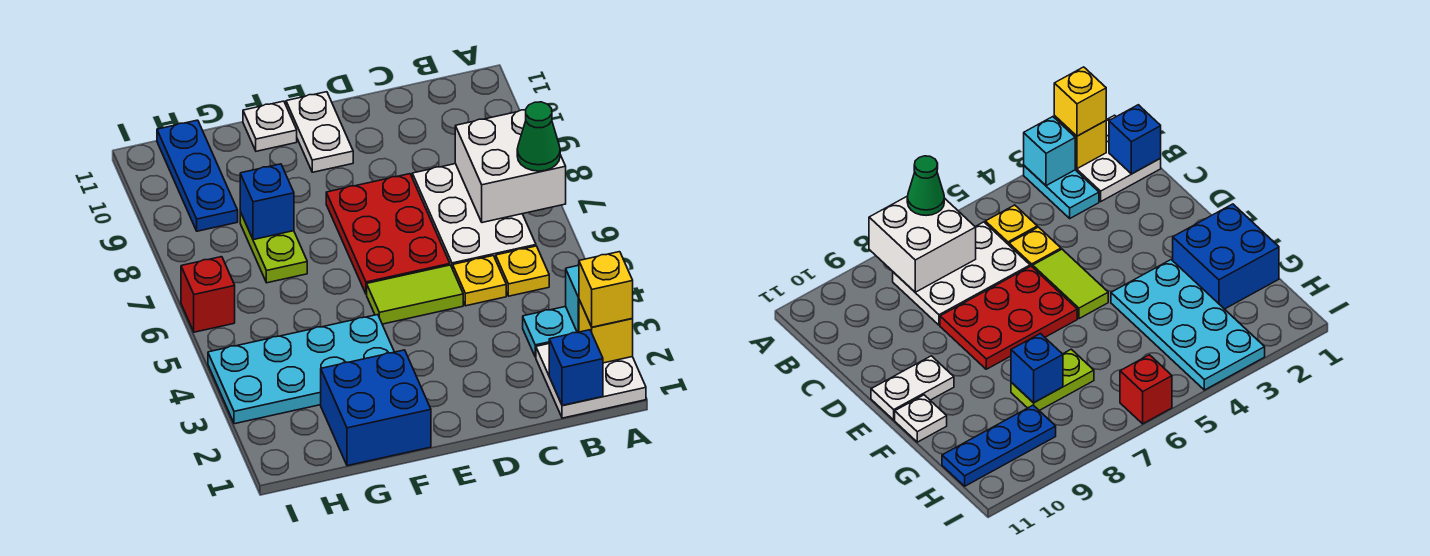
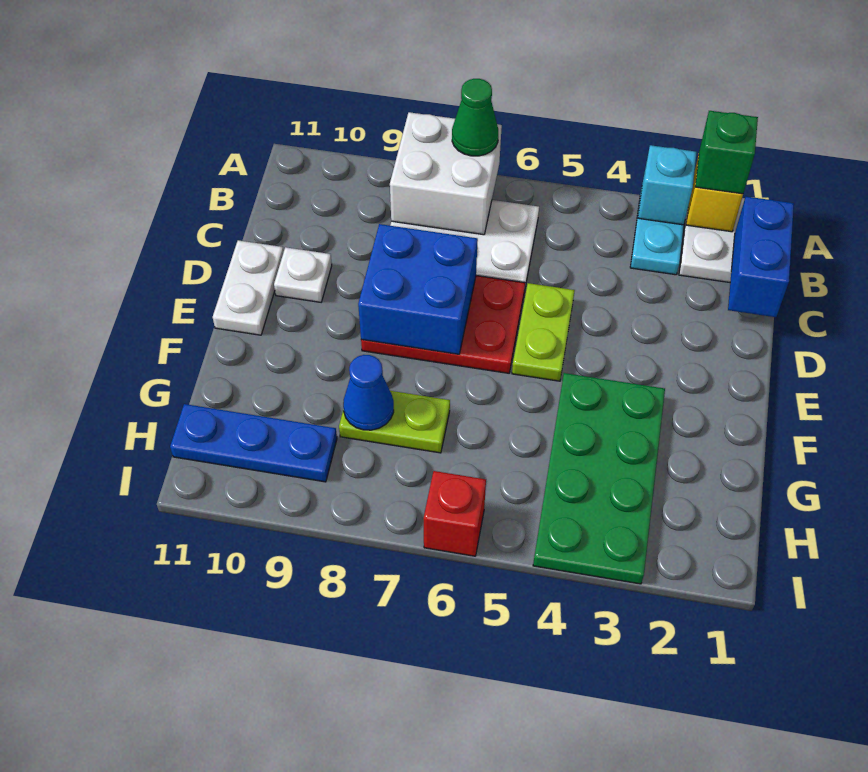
yellow 1x1 brick [579,252,633,327] -> green 1x1 brick [695,111,758,194]
blue 1x1 brick [549,330,603,405] -> blue 1x2 brick [728,197,794,317]
yellow 1x1 plate [496,246,549,296] -> none
yellow 1x1 plate [453,256,506,306] -> none
lime 1x2 tile [367,265,463,324] -> lime 1x2 plate [512,283,575,381]
white 1x2 plate [286,92,353,172] -> white 1x2 plate turned to [213,240,284,335]
blue 2x2 brick [321,350,431,466] -> blue 2x2 brick moved to [358,224,478,354]
cyan 2x4 plate [208,315,394,424] -> green 2x4 plate [533,373,665,584]
white 1x1 plate [243,101,297,151] -> white 1x1 plate moved to [274,247,332,302]
blue 1x1 brick [240,164,294,240] -> blue 1x1 cone [343,355,394,430]

